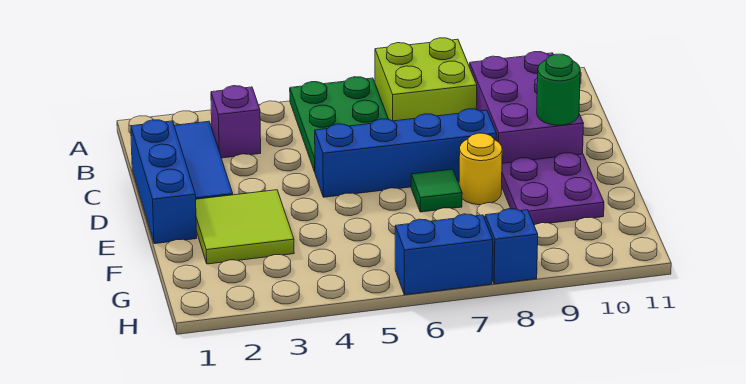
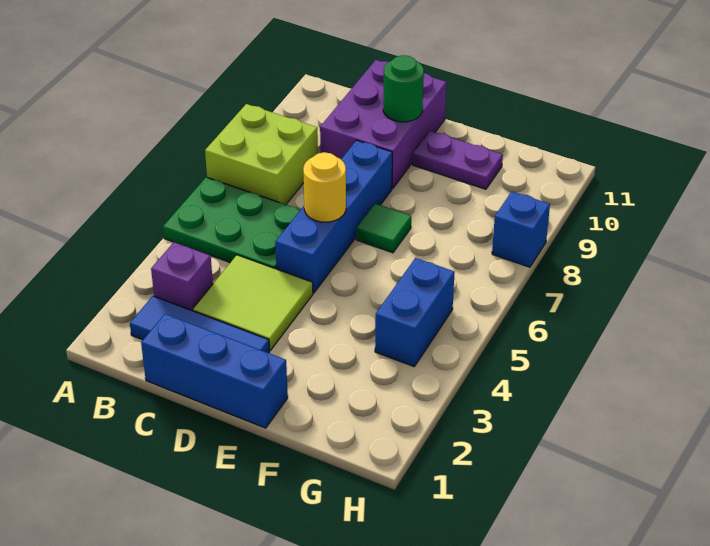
purple 2x3 brick [470,52,584,163] -> purple 2x3 brick turned to [320,60,447,189]
lime 2x2 tile [196,190,294,264] -> lime 2x2 tile moved to [193,255,313,350]
yellow 1x1 round brick [459,133,502,205] -> yellow 1x1 round brick moved to [303,152,346,222]
purple 2x2 plate [502,153,604,225] -> purple 1x2 plate [413,131,503,189]
blue 1x2 brick [395,214,493,295] -> blue 1x2 brick moved to [375,258,455,366]

